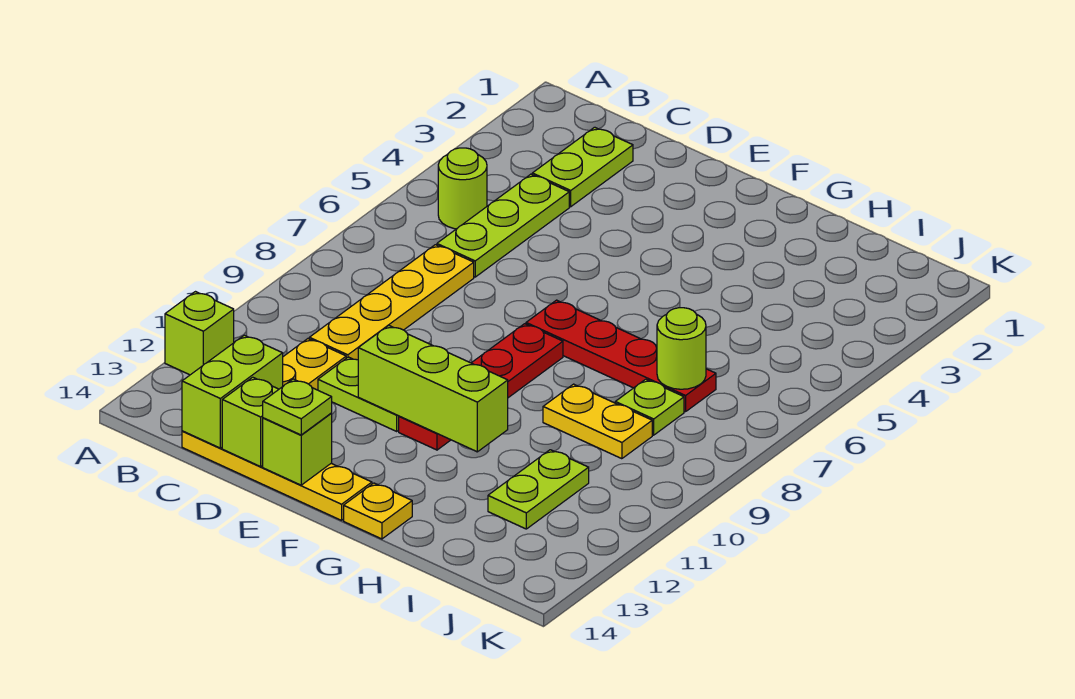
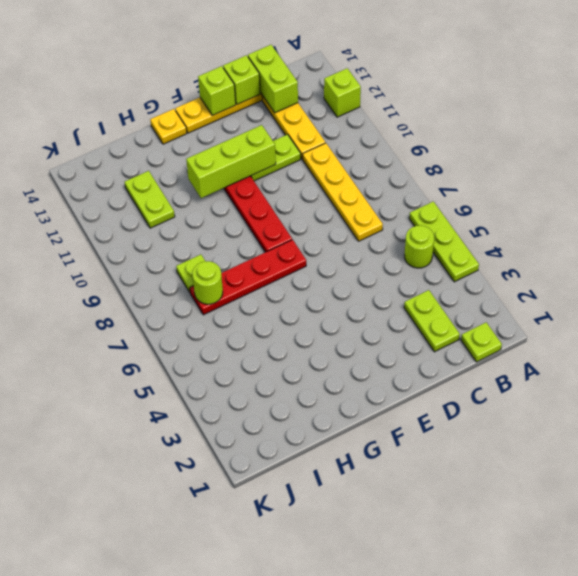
lime 1x3 plate [437,174,569,277] -> lime 1x3 plate moved to [409,202,479,282]
lime 1x1 plate [263,379,332,435] -> lime 1x1 plate moved to [461,322,502,362]
yellow 1x2 plate [543,384,652,459] -> none

